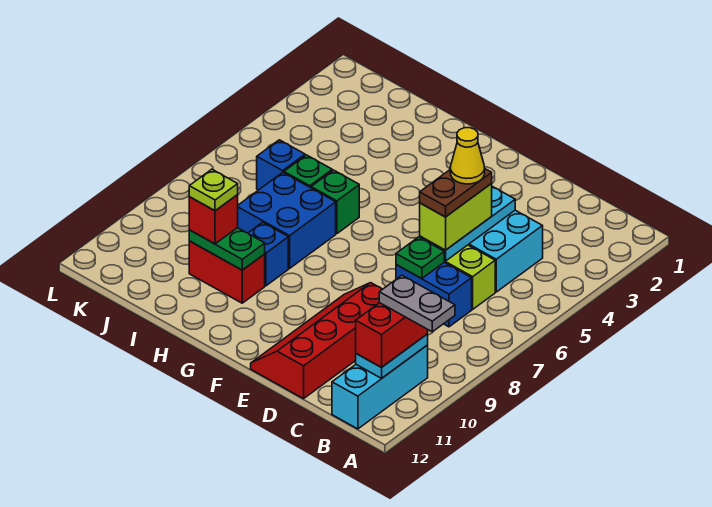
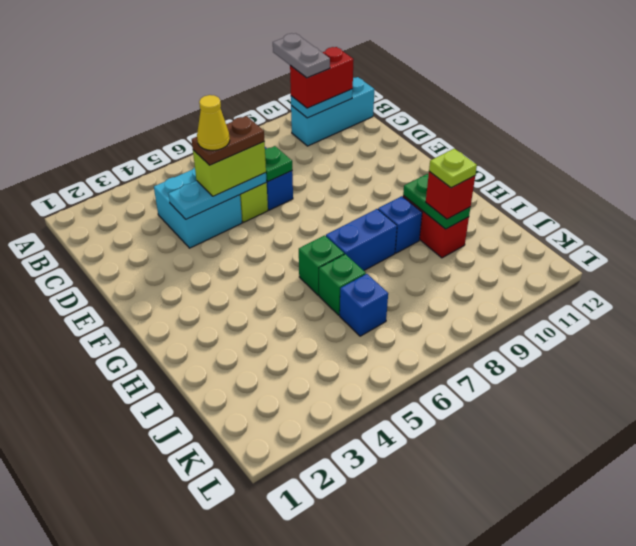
red 2x4 slope [251,283,382,399] -> none
blue 2x2 brick [238,173,336,268] -> blue 1x2 brick [326,209,397,271]

